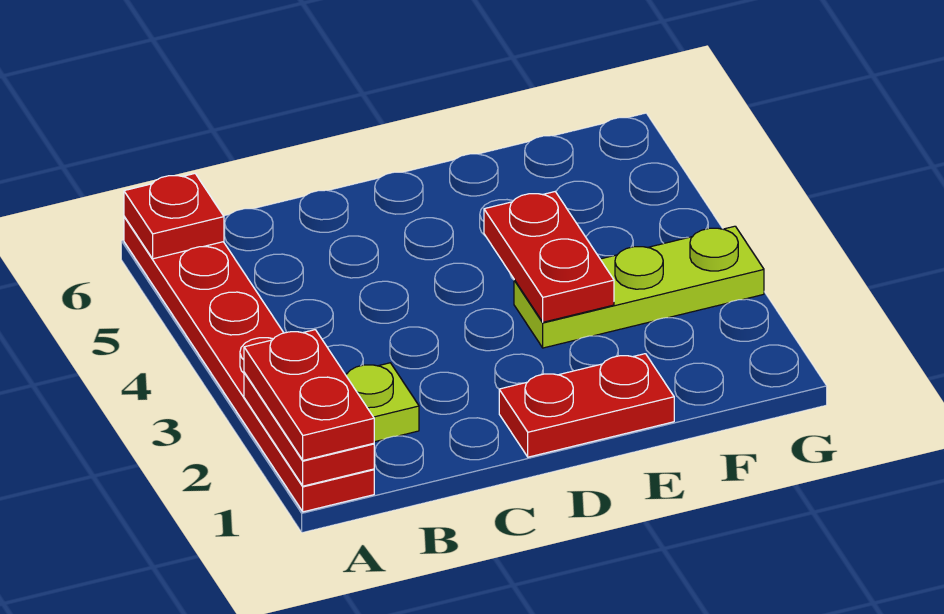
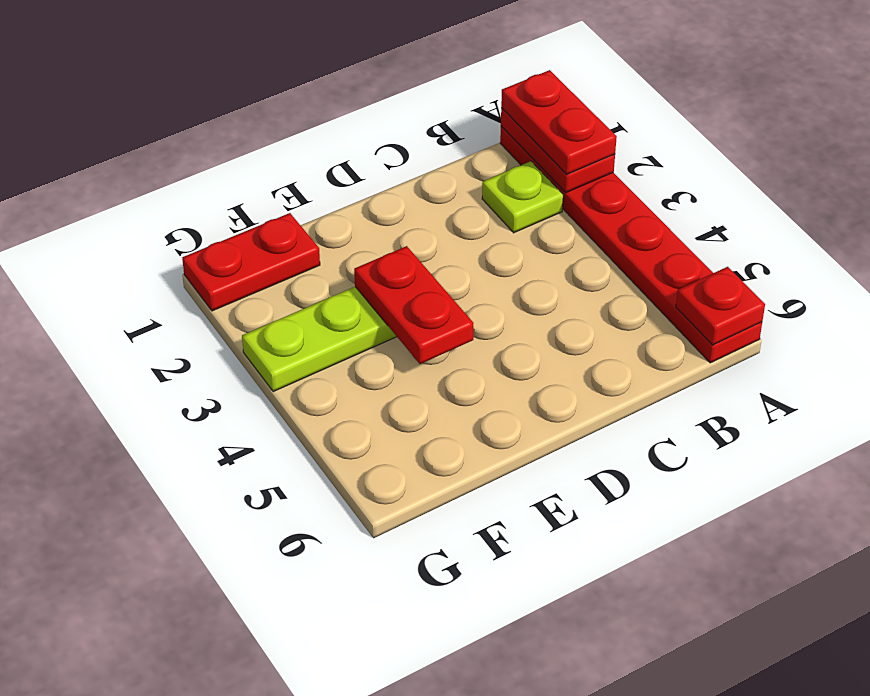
red 1x2 plate [499,354,674,457] -> red 1x2 plate moved to [182,213,320,311]

